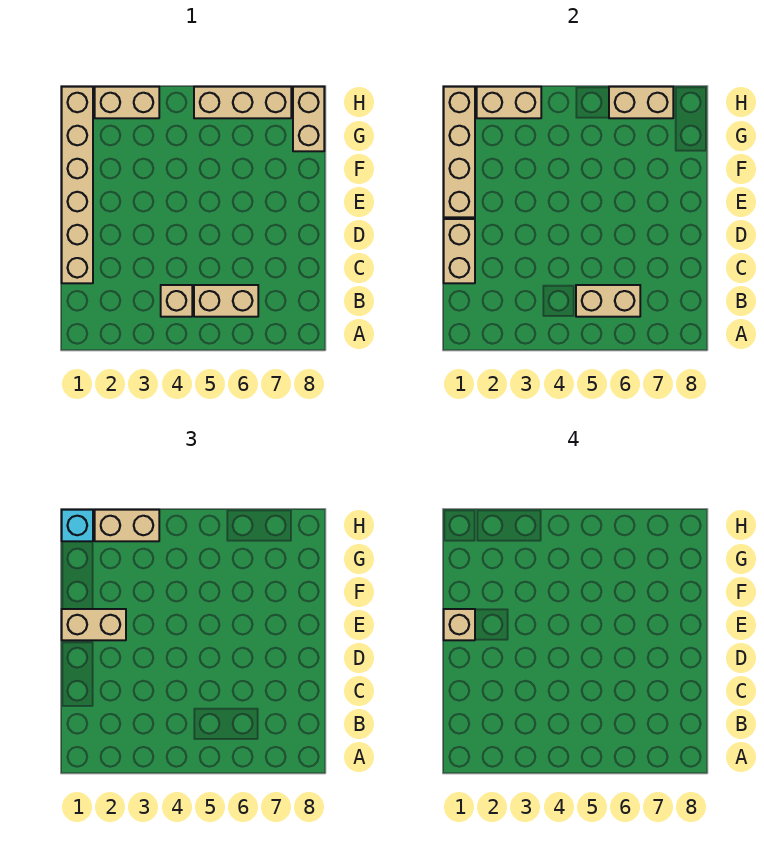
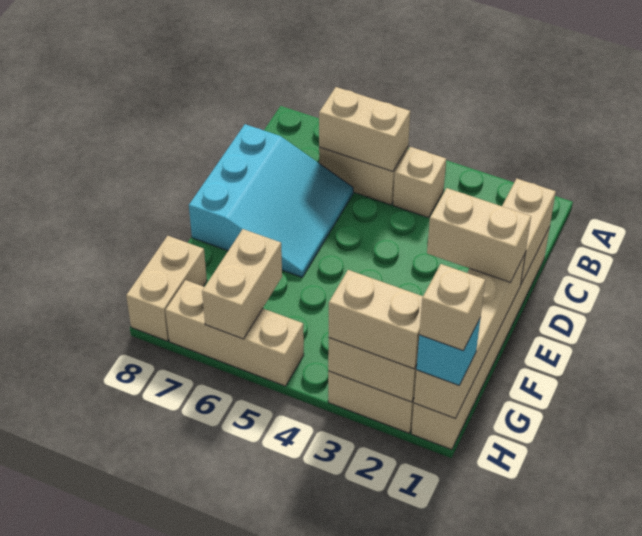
none -> cyan 3x3 slope [189,124,353,277]
tan 1x1 brick [444,609,475,640] -> tan 1x1 brick moved to [419,264,485,351]
tan 1x2 brick [609,87,673,118] -> tan 1x2 brick turned to [202,229,282,339]

